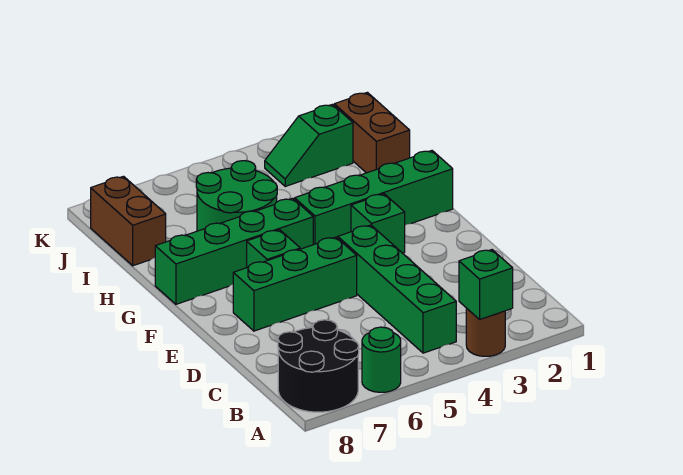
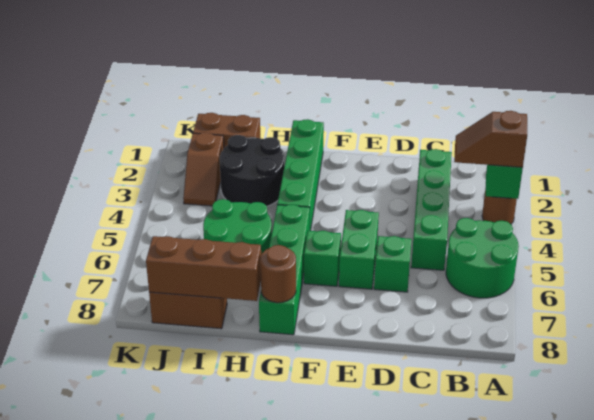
none -> brown 1x2 slope [454,111,527,168]
green 1x1 round brick [362,327,401,392] -> green 2x2 round brick [446,218,519,298]
black 2x2 round brick [278,320,359,412] -> black 2x2 round brick moved to [220,135,284,206]
green 1x4 brick [338,225,456,353] -> green 1x4 brick turned to [411,149,452,270]
green 1x3 brick [233,237,357,331] -> green 1x2 brick [339,210,379,289]
green 1x1 brick [351,194,405,253] -> green 1x1 brick moved to [374,236,412,292]
none -> brown 1x1 round brick [260,245,296,303]
none -> brown 1x3 brick [146,236,261,301]
green 1x2 slope [265,104,353,186] -> brown 1x2 slope [183,133,224,206]

